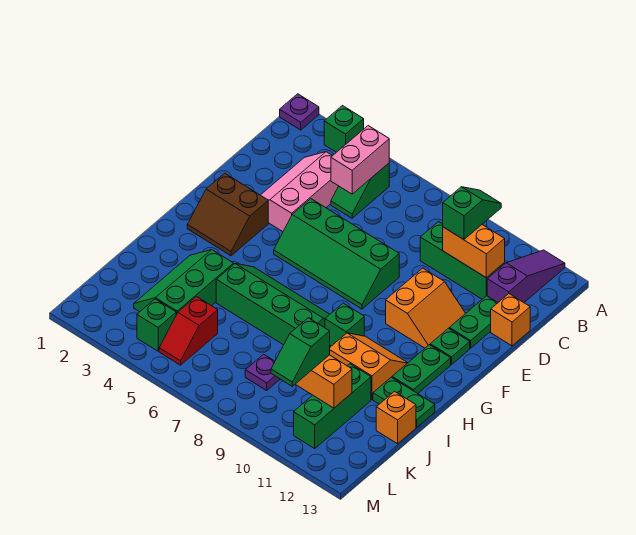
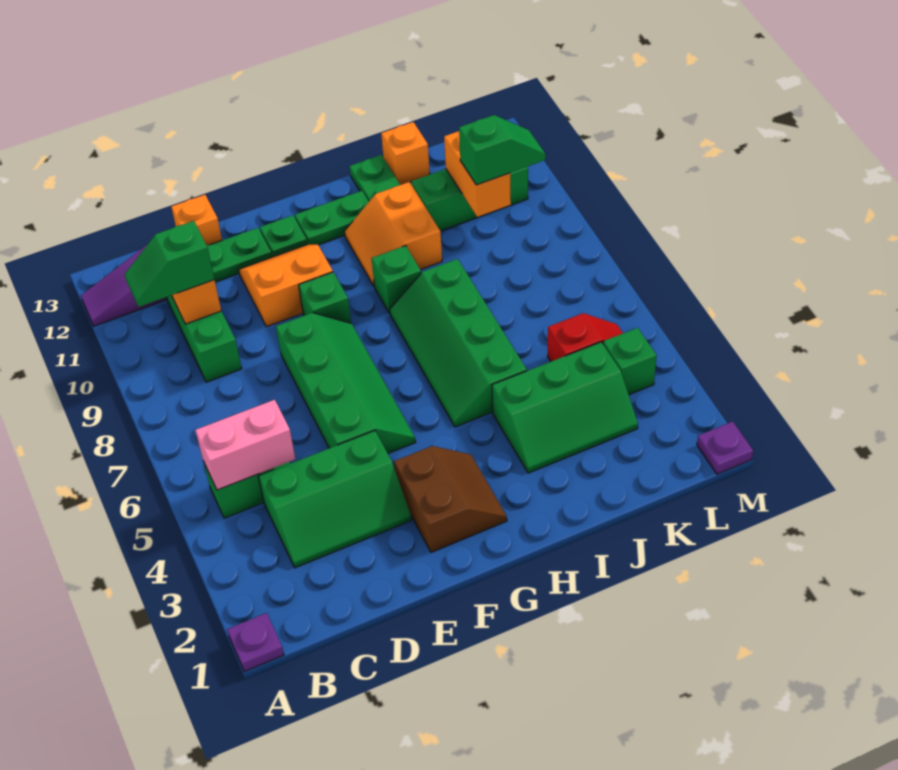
green 1x1 brick [324,106,364,152] -> green 1x1 brick moved to [299,272,351,323]
pink 2x3 slope [261,152,338,232] -> green 2x3 slope [258,431,411,568]
purple 1x1 plate [245,354,280,390] -> purple 1x1 plate moved to [697,422,753,474]

